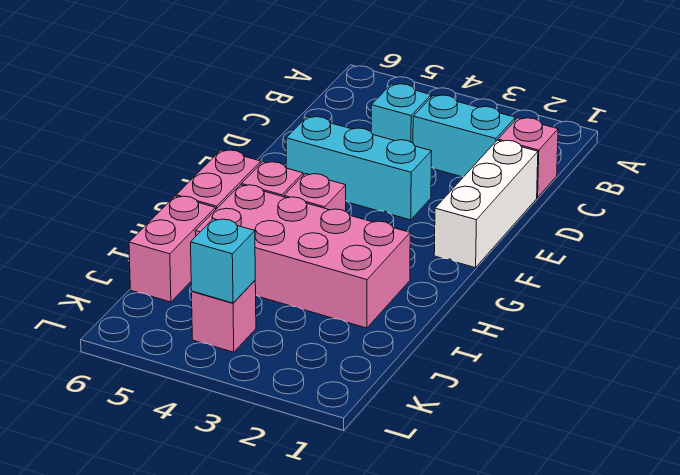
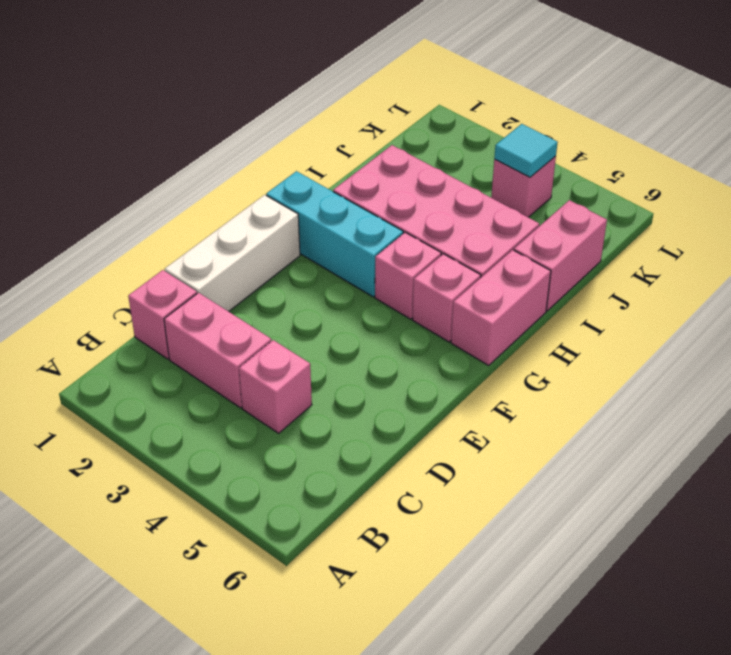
cyan 1x2 brick [413,95,515,177] -> pink 1x2 brick [164,293,271,408]
cyan 1x1 brick [371,84,431,143] -> pink 1x1 brick [239,340,312,433]
cyan 1x3 brick [286,117,432,220] -> cyan 1x3 brick moved to [266,171,403,297]
cyan 1x1 brick [191,219,255,303] -> cyan 1x1 tile [494,124,558,177]

